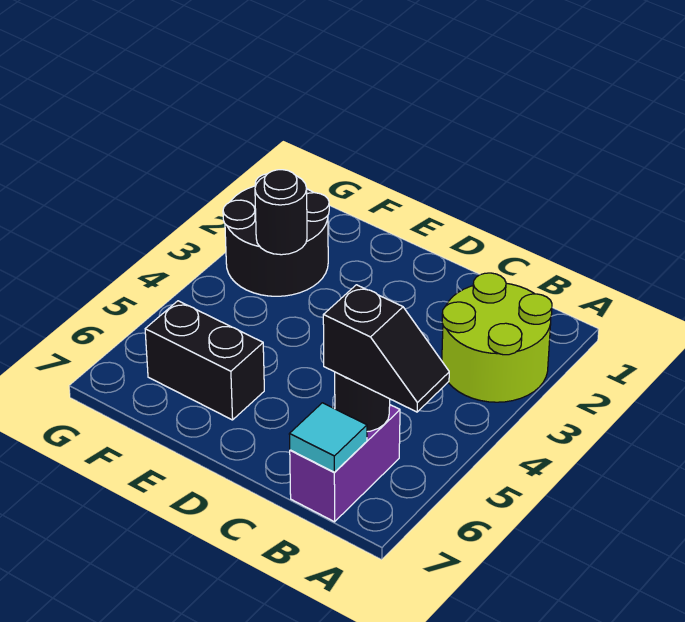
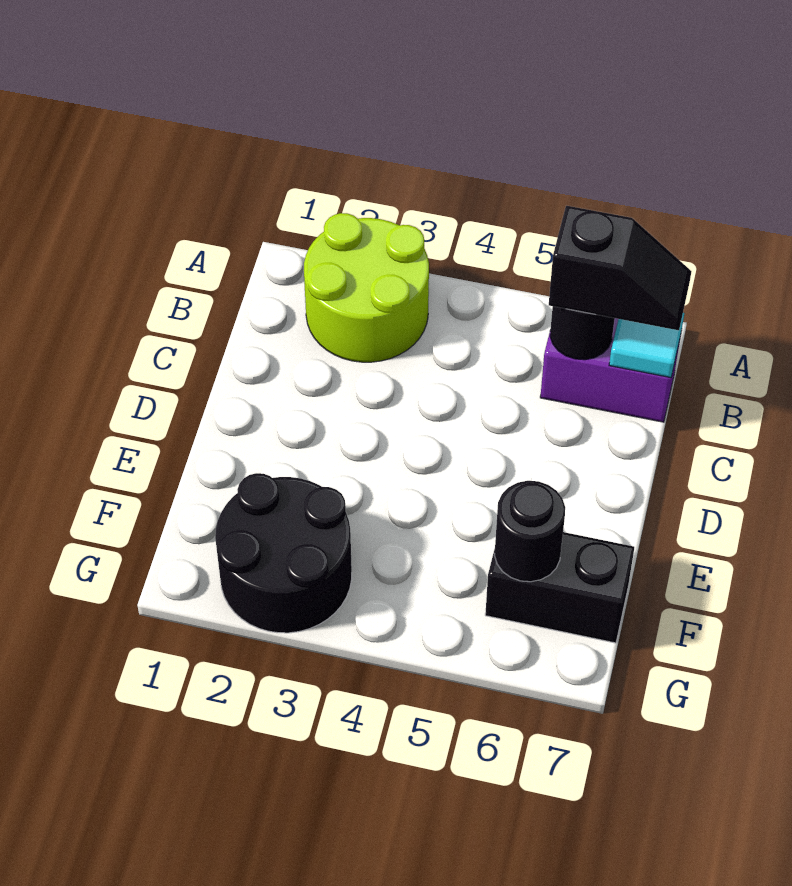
black 1x2 slope [323,285,449,412] -> black 1x2 slope turned to [549,206,692,330]
black 1x2 brick [145,301,264,420] -> black 1x2 brick turned to [485,532,634,643]
black 1x1 round brick [255,170,307,255] -> black 1x1 round brick moved to [494,481,565,582]

